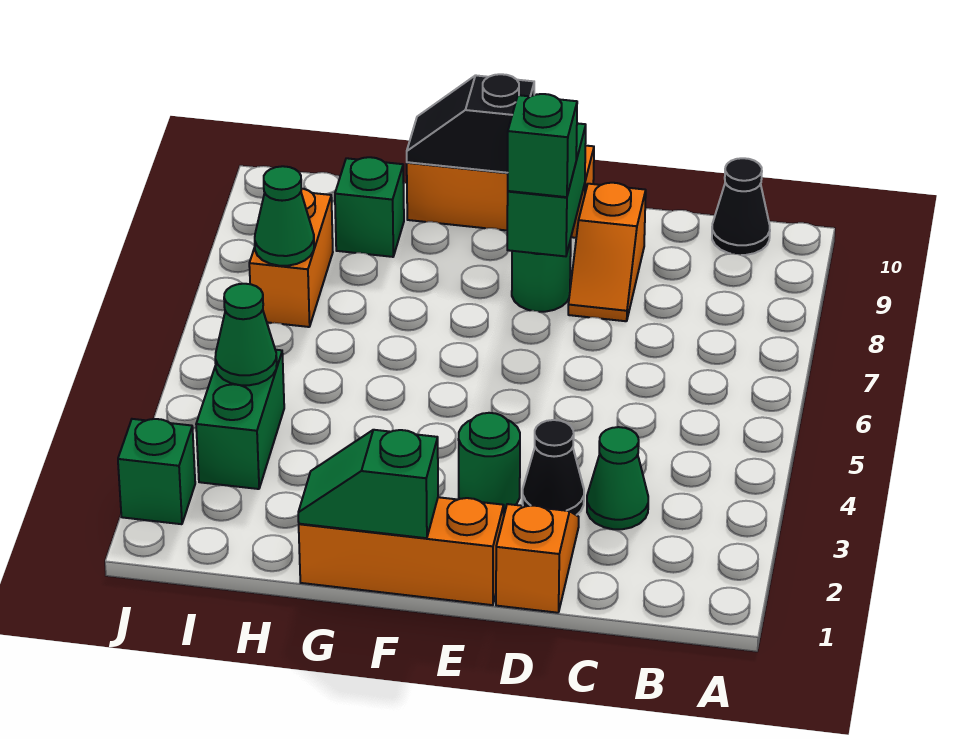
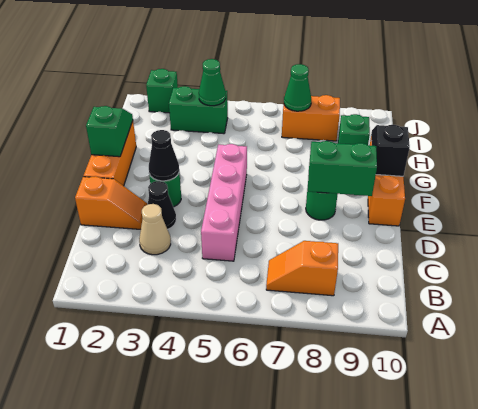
black 1x1 cone [712,158,770,255] -> black 1x1 cone moved to [149,130,179,181]
green 1x1 cone [587,427,648,529] -> tan 1x1 cone [139,204,171,255]
none -> pink 1x4 brick [201,144,247,261]
orange 1x2 slope [568,183,646,321] -> orange 1x2 slope moved to [266,241,338,296]
green 1x1 brick [508,94,577,197] -> none

